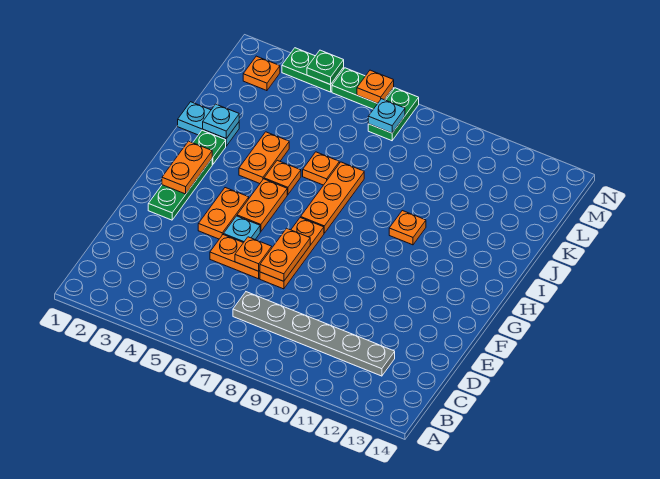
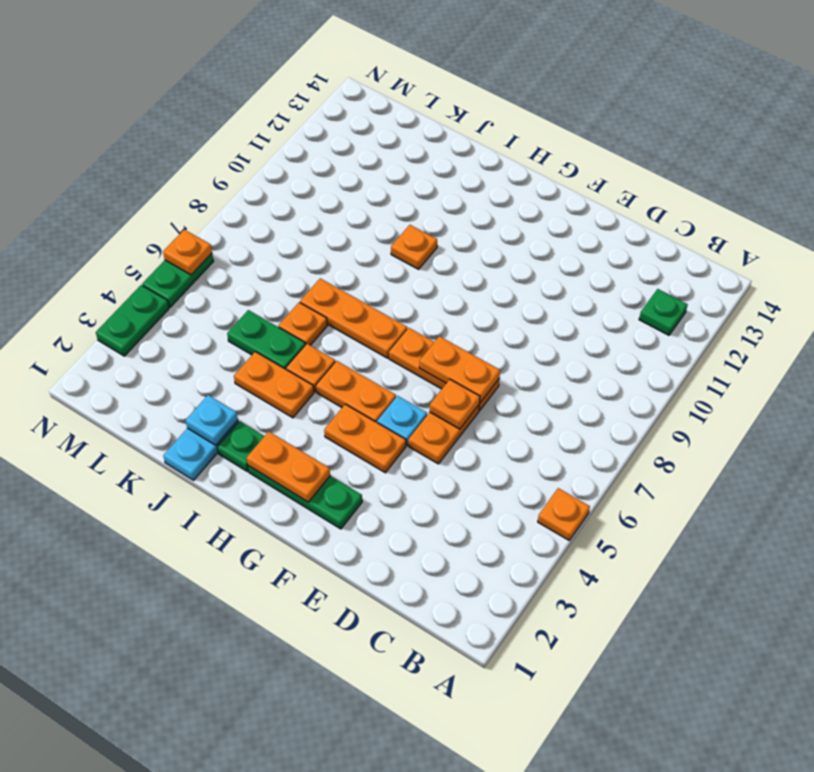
grey 1x6 plate [233,292,395,376] -> none
orange 1x1 plate [243,56,280,91] -> orange 1x1 plate moved to [538,488,590,540]
green 1x2 plate [368,88,419,141] -> green 1x2 plate moved to [227,310,305,369]
cyan 1x1 plate [368,99,405,133] -> none
green 1x1 plate [307,50,344,85] -> green 1x1 plate moved to [639,289,688,335]

